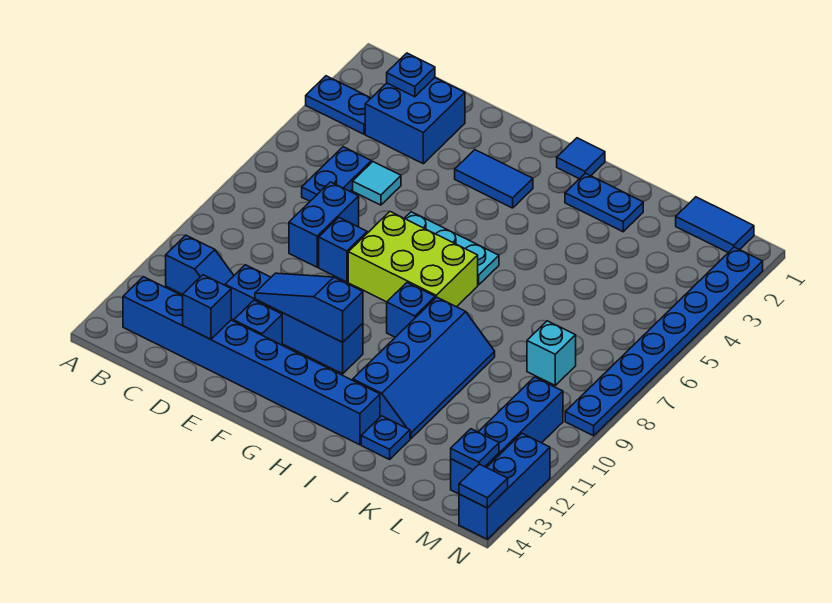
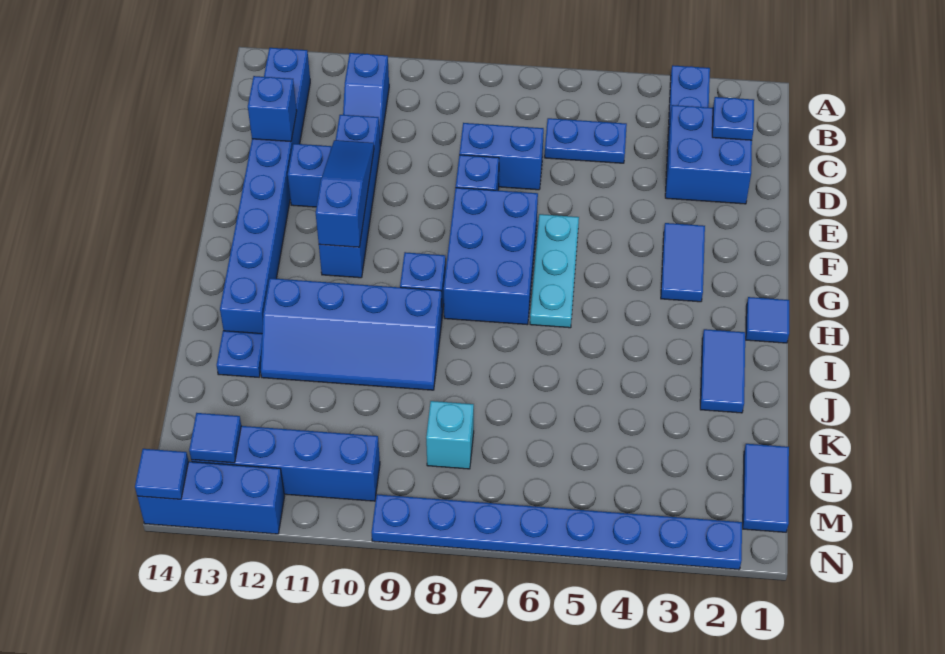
cyan 1x1 tile [353,162,401,205] -> none
lime 2x3 brick [348,212,478,307] -> blue 2x3 brick [444,188,538,325]
blue 1x2 plate [565,173,643,232] -> blue 1x2 tile [700,329,745,413]
blue 1x1 plate [451,429,499,470] -> blue 1x1 tile [189,413,241,463]

